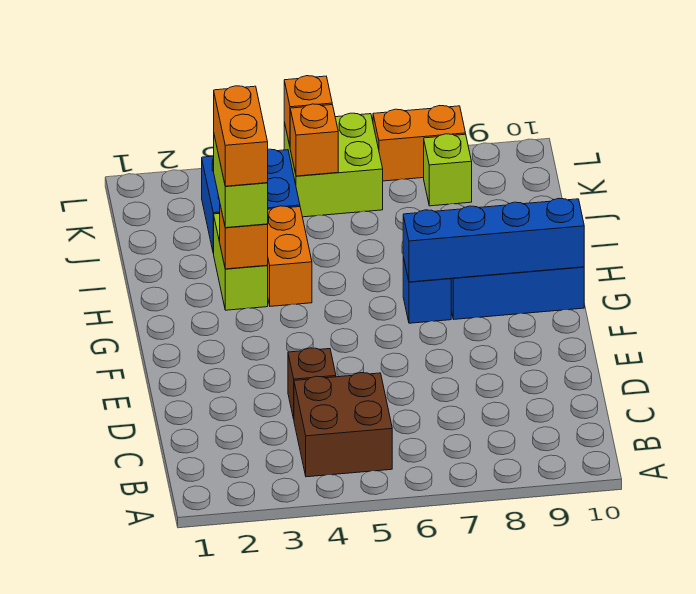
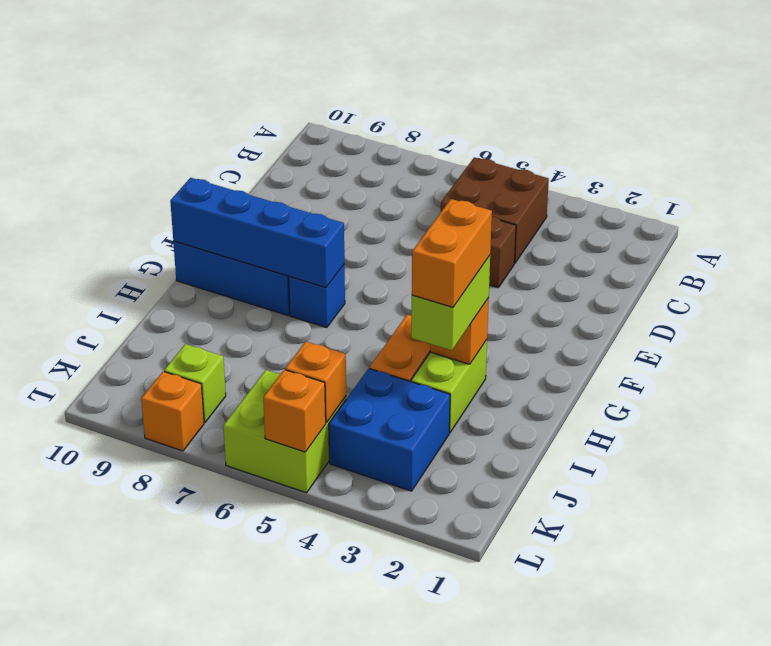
orange 1x2 brick [373,106,466,181] -> orange 1x1 brick [141,371,204,451]

